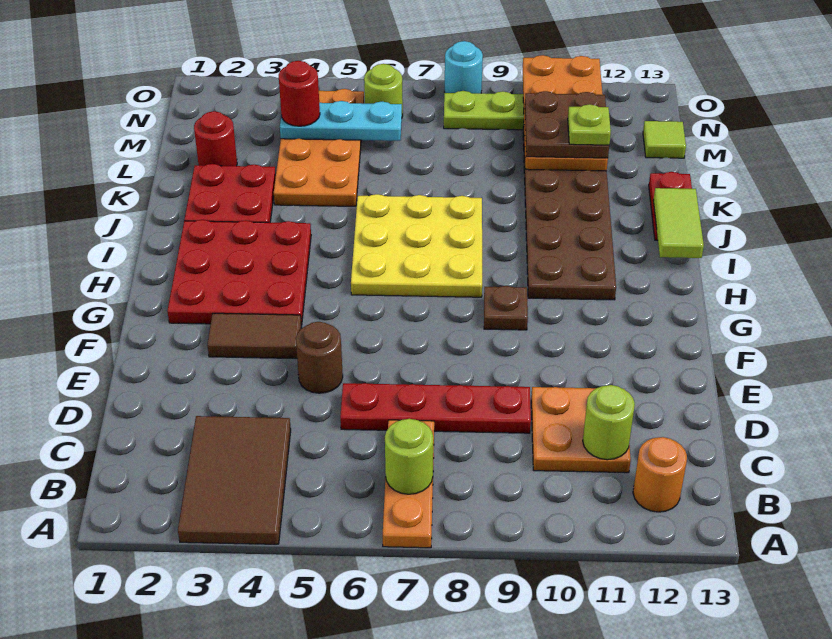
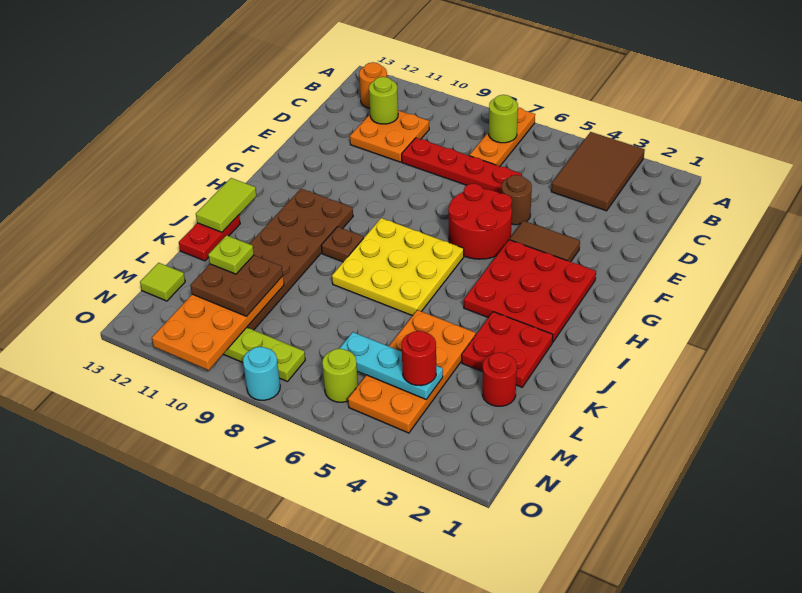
none -> red 2x2 round brick [448,184,512,259]
brown 1x1 plate [484,286,528,330] -> brown 1x1 plate moved to [321,227,364,262]

